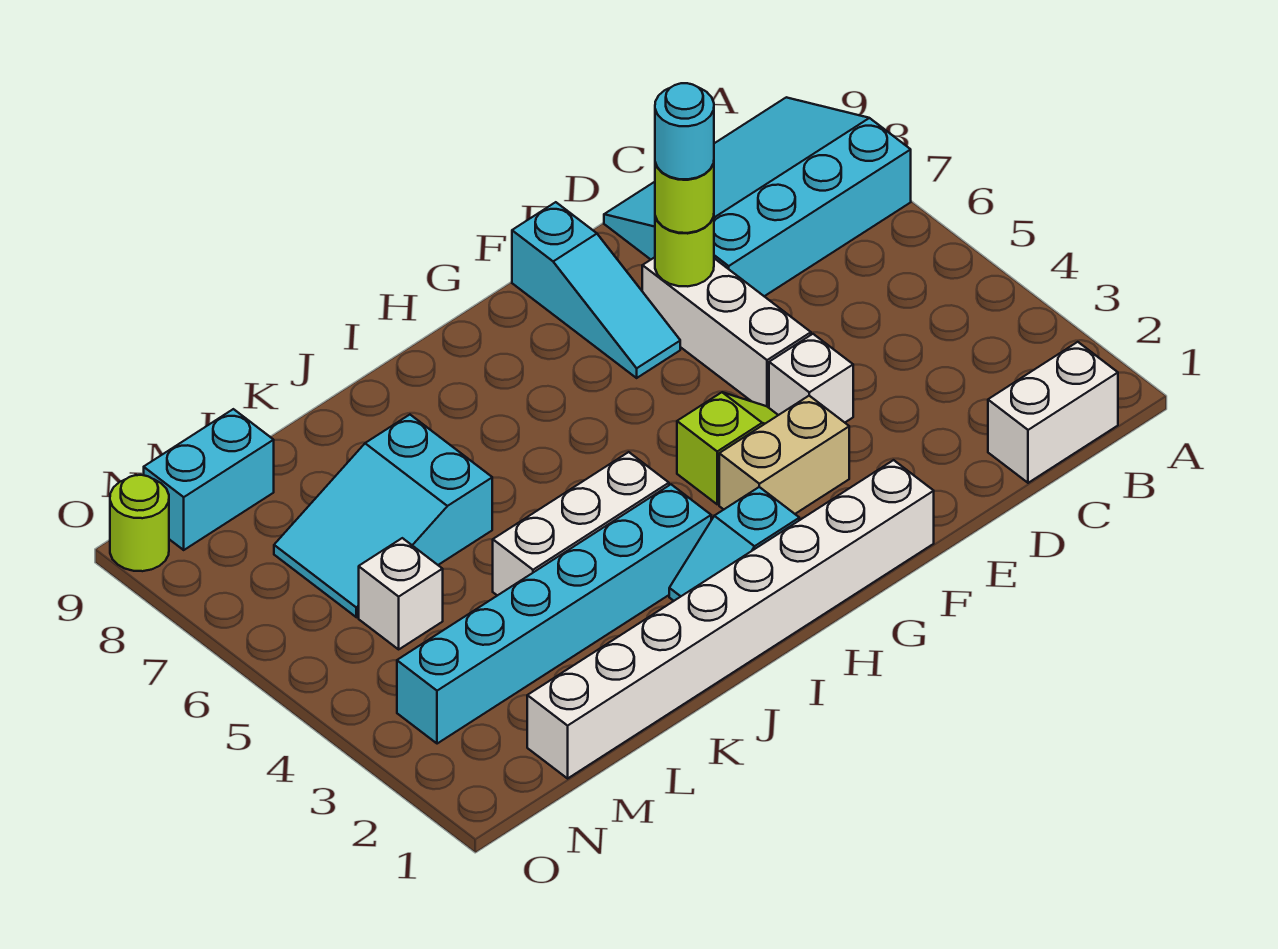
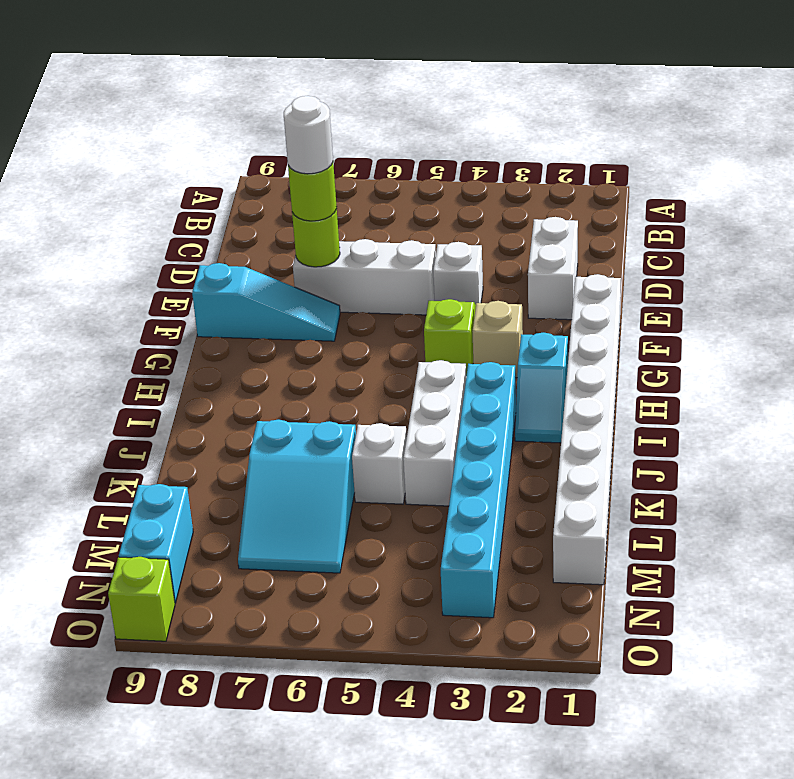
cyan 3x4 slope [604,97,911,296] -> none
white 1x2 brick [988,342,1118,483] -> white 1x2 brick moved to [528,217,578,320]
cyan 1x1 round brick [655,83,714,179] -> white 1x1 round brick [284,96,333,174]
tan 1x2 brick [719,396,849,514] -> tan 1x1 brick [472,301,523,378]
white 1x1 brick [359,538,443,649] -> white 1x1 brick moved to [352,423,407,504]
lime 1x1 round brick [110,475,169,571] -> lime 1x1 brick [108,557,175,641]

